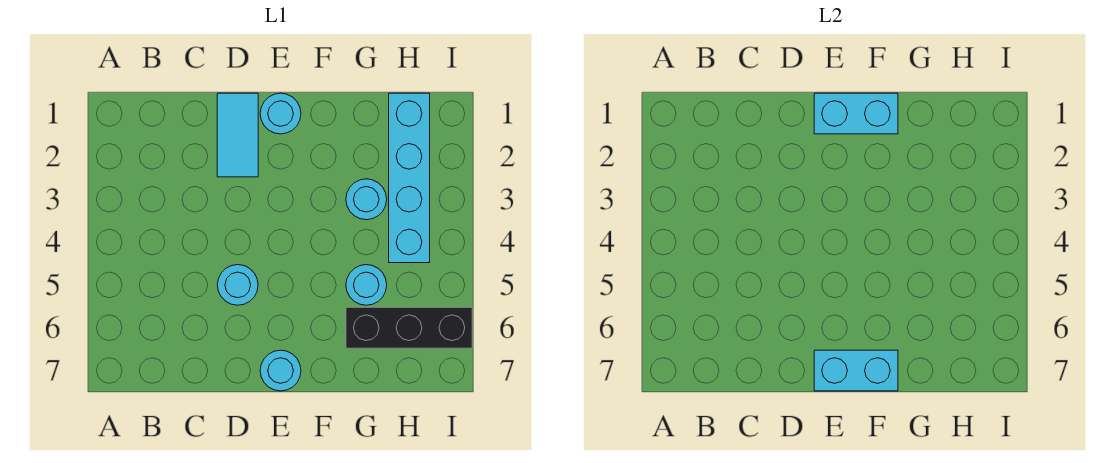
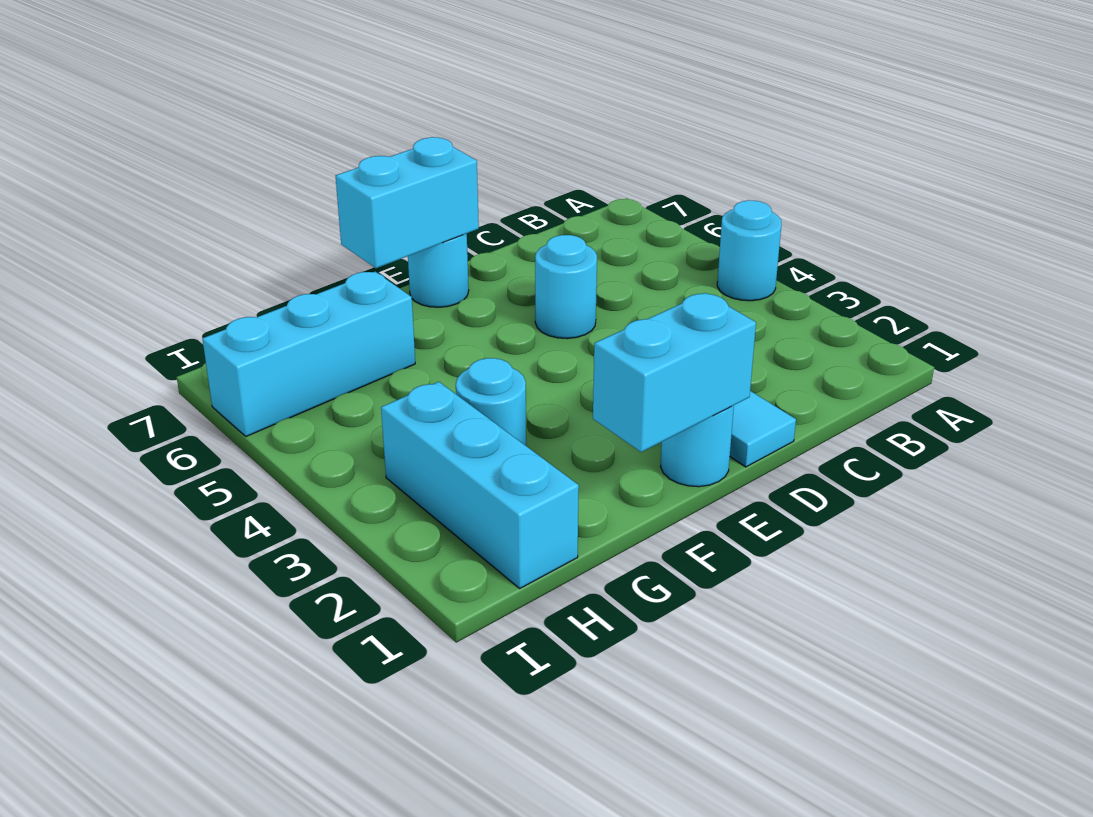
cyan 1x1 round brick [346,265,387,305] -> cyan 1x1 round brick moved to [717,200,781,301]
black 1x3 brick [346,307,472,348] -> cyan 1x3 brick [202,272,415,436]
cyan 1x4 brick [389,93,430,263] -> cyan 1x3 brick [381,382,579,588]

